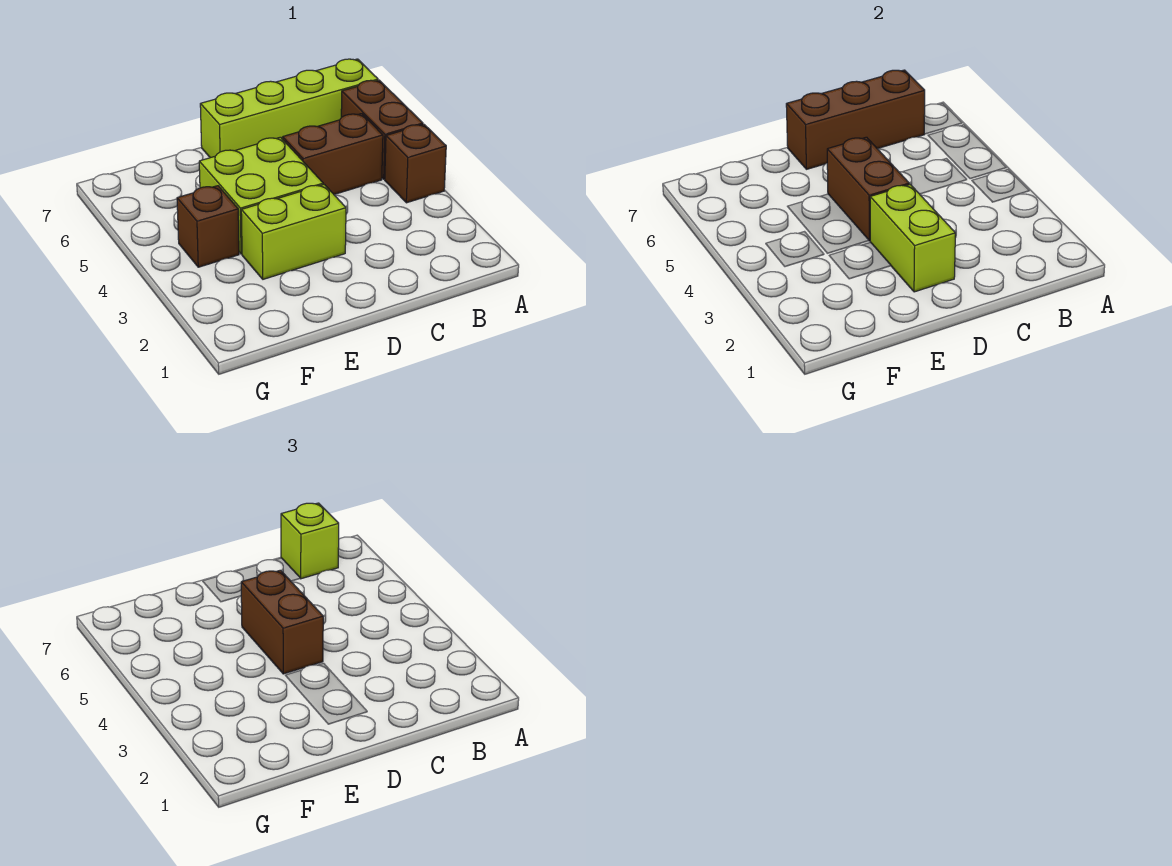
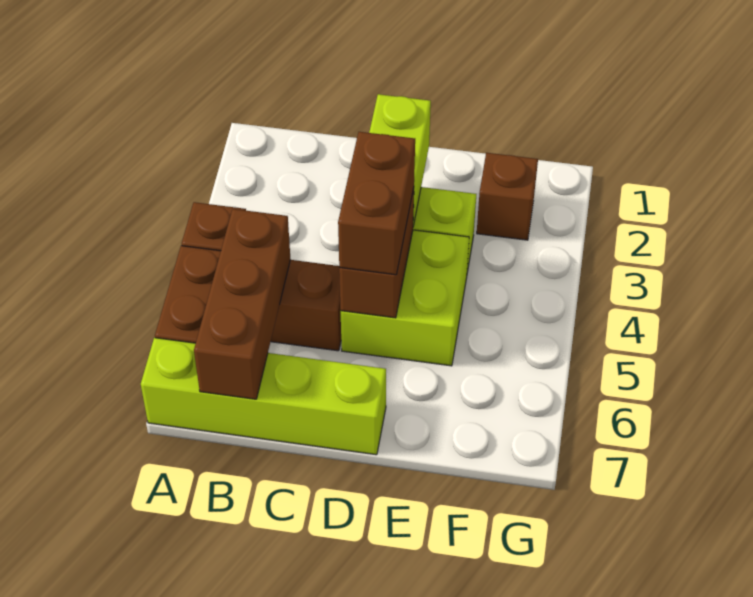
brown 1x3 brick [786,70,925,169] -> brown 1x3 brick turned to [194,209,291,399]
lime 1x1 brick [281,503,339,579] -> none
brown 1x1 brick [177,186,239,267] -> brown 1x1 brick moved to [477,153,538,240]

